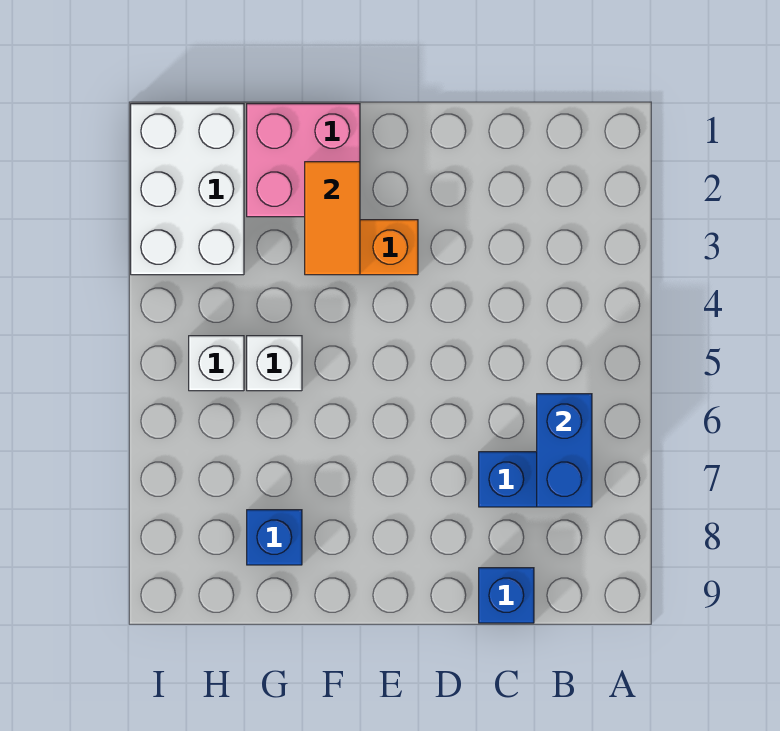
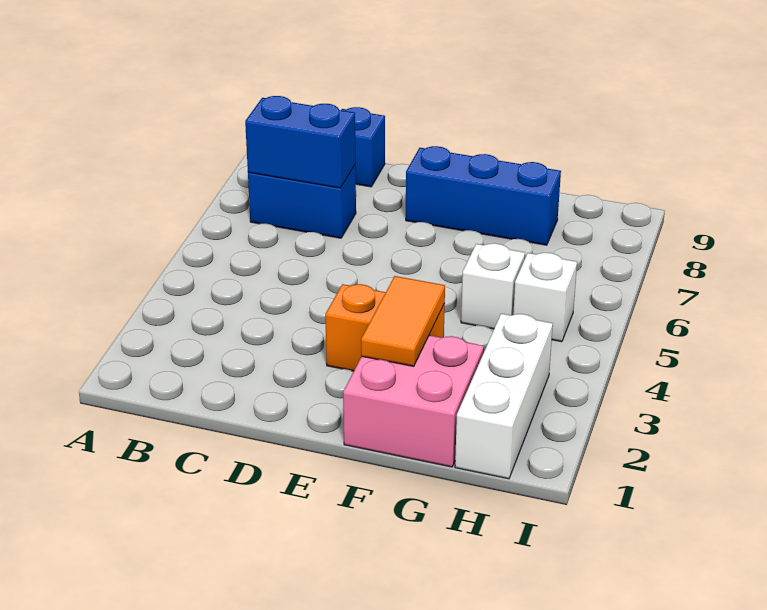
blue 1x2 brick [537,394,592,507] -> blue 1x2 brick turned to [245,96,356,188]
blue 1x1 brick [247,510,302,565] -> blue 1x3 brick [406,146,561,245]
white 2x3 brick [131,104,244,275] -> white 1x3 brick [455,314,553,479]

